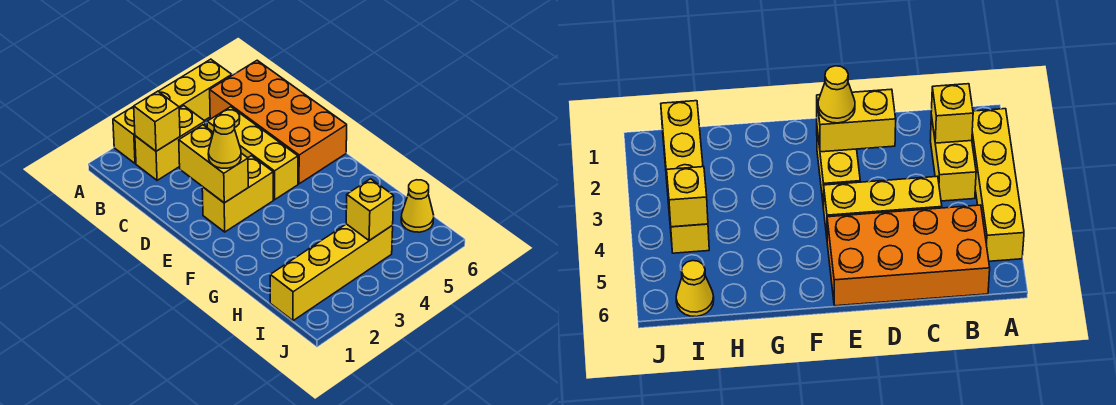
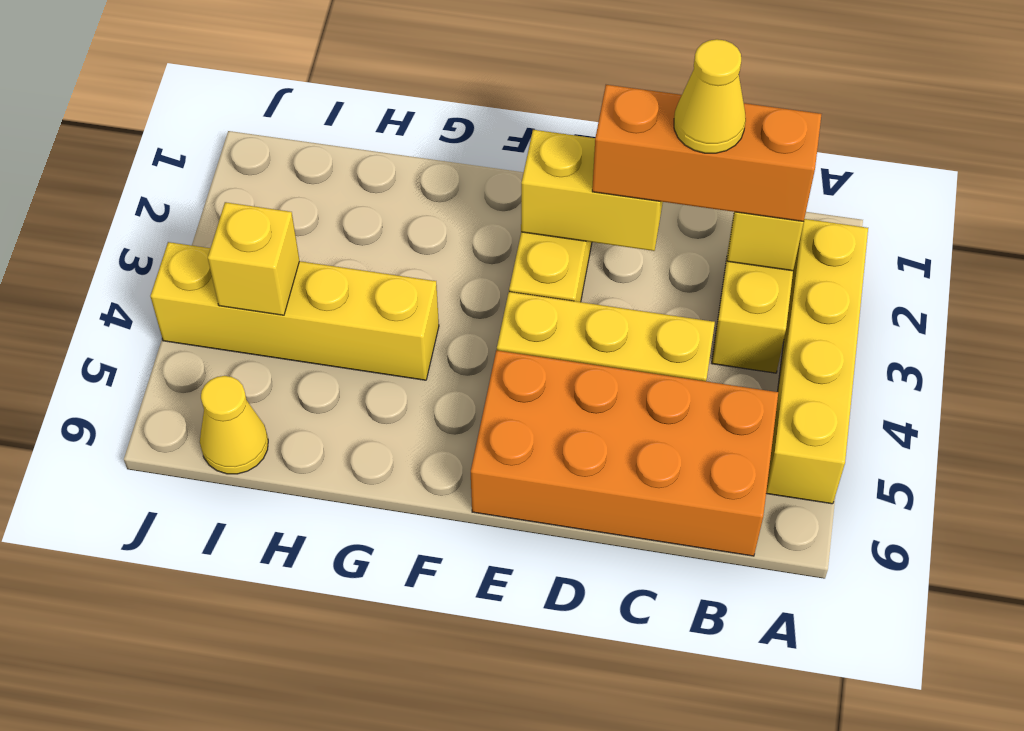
none -> orange 1x3 brick [592,85,821,222]
yellow 1x1 cone [208,115,241,168] -> yellow 1x1 cone moved to [674,39,746,153]
yellow 1x4 brick [270,224,393,321] -> yellow 1x4 brick turned to [150,242,439,380]

